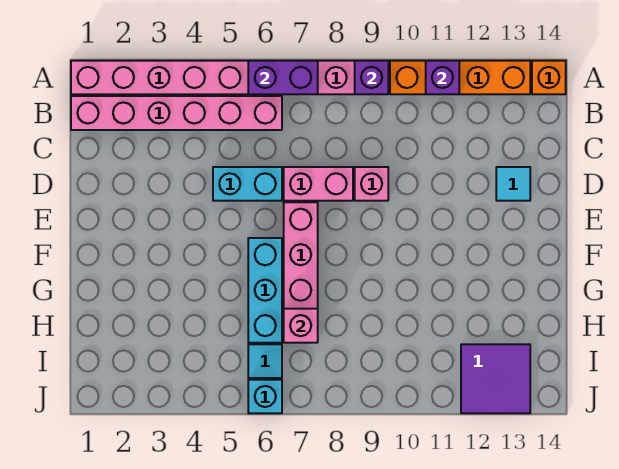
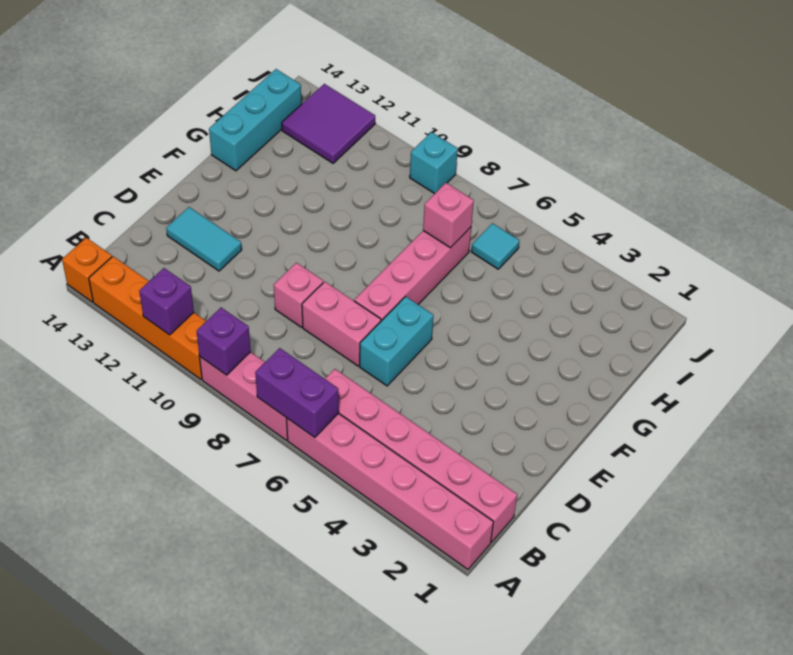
cyan 1x2 brick [213,167,282,201] -> cyan 1x2 brick turned to [360,296,433,386]
cyan 1x1 tile [496,167,530,201] -> cyan 1x2 tile [166,207,242,271]
cyan 1x3 brick [248,238,282,343] -> cyan 1x3 brick moved to [209,69,301,171]
cyan 1x1 brick [248,380,282,413] -> cyan 1x1 brick moved to [410,132,458,194]

